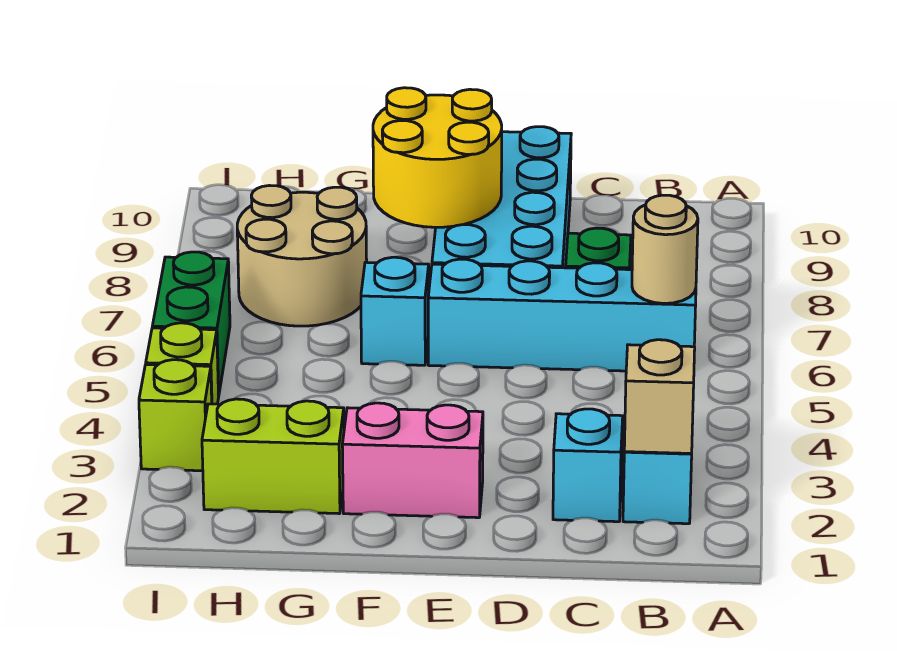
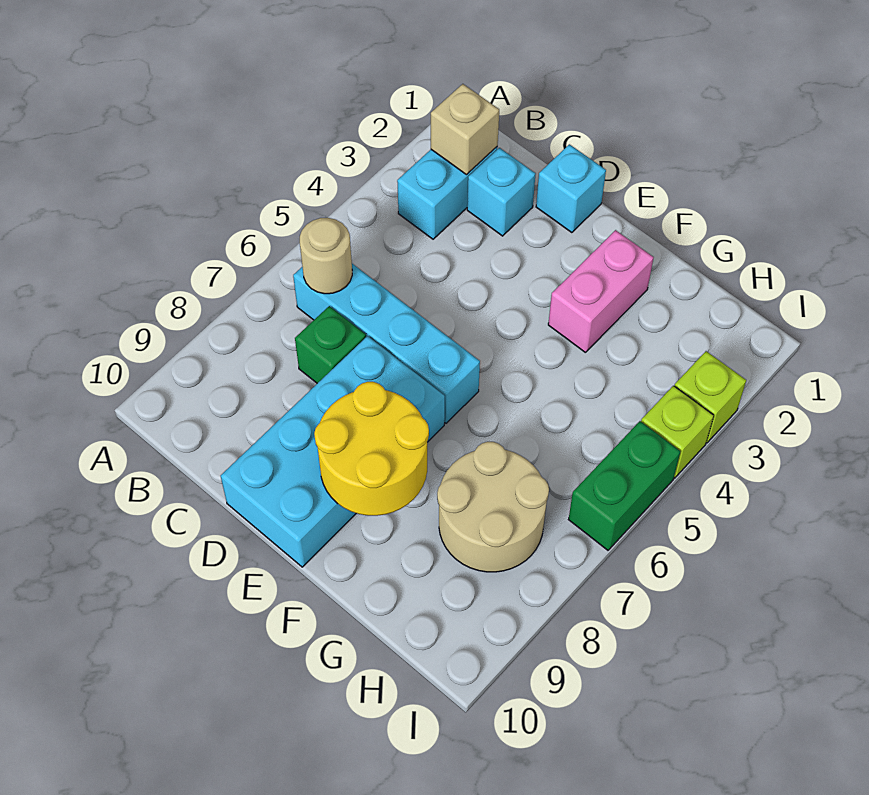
pink 1x2 brick [342,403,483,518] -> pink 1x2 brick turned to [548,230,654,353]
cyan 1x1 brick [361,257,429,365] -> cyan 1x1 brick moved to [536,144,606,233]
lime 1x2 brick [202,399,344,514] -> none

